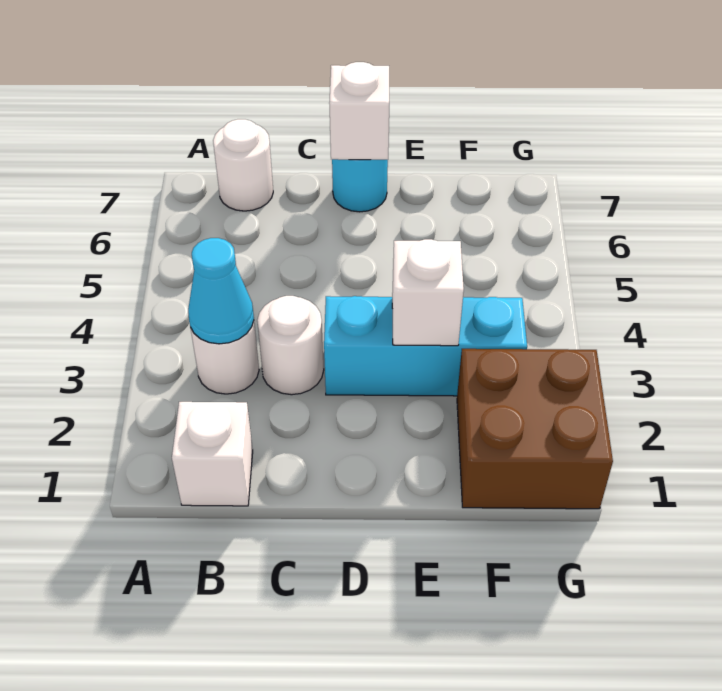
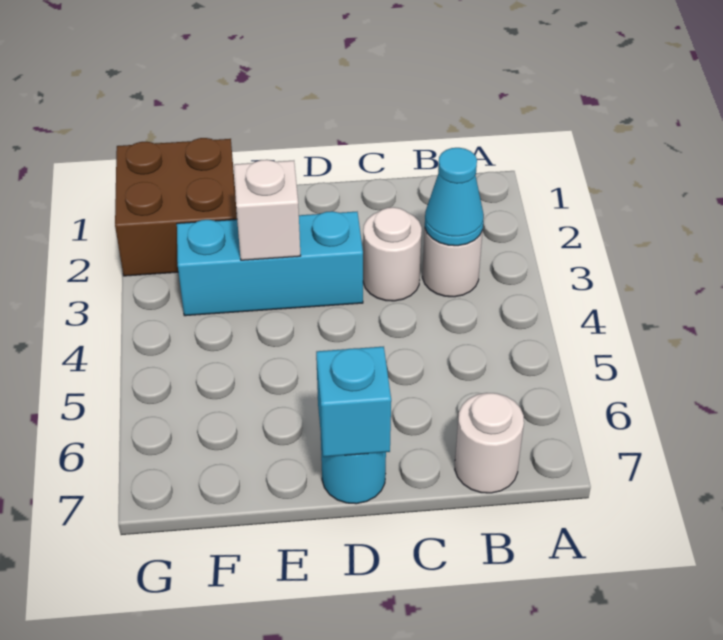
white 1x1 brick [172,402,253,506] -> none
white 1x1 brick [329,62,389,160] -> cyan 1x1 brick [316,347,391,457]

